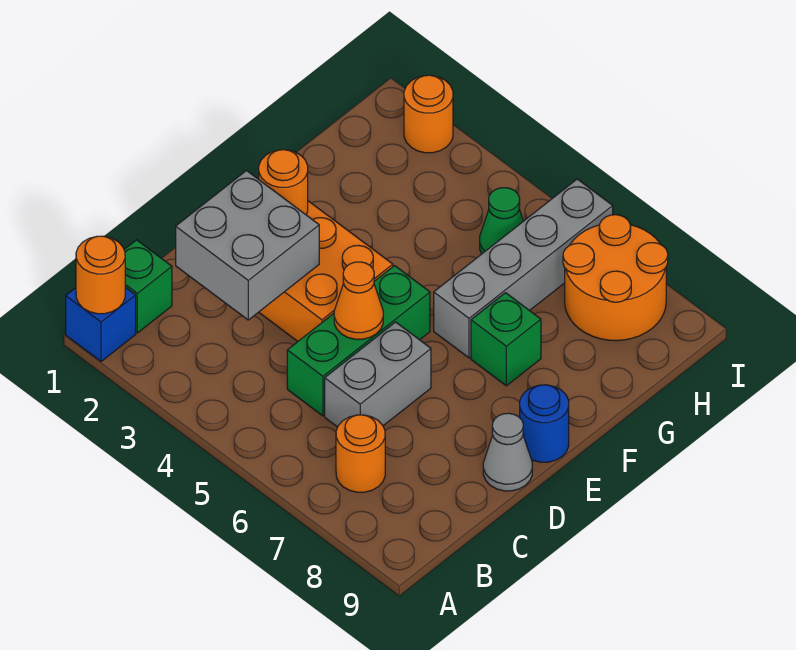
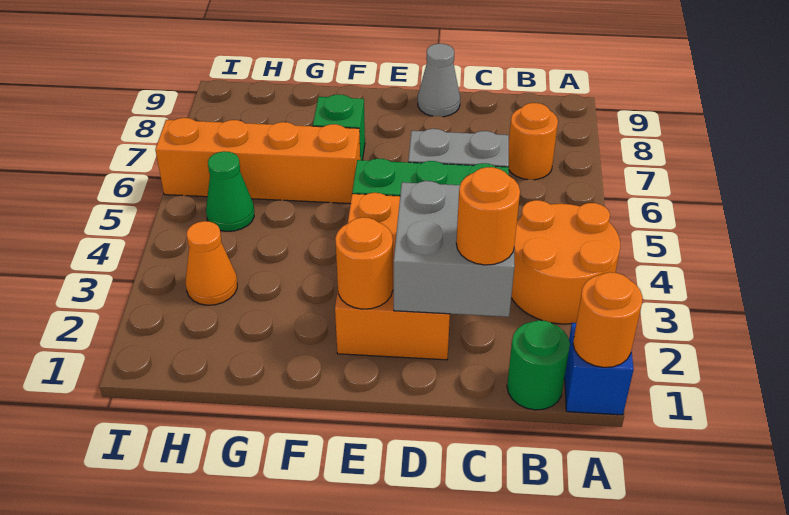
green 1x1 brick [124,240,172,333] -> green 1x1 round brick [507,320,570,410]
orange 1x1 cone [334,262,383,339] -> orange 1x1 cone moved to [185,221,237,305]
blue 1x1 round brick [520,385,569,462] -> none
grey 1x4 brick [434,179,613,358] -> orange 1x4 brick [155,118,360,204]
orange 2x2 round brick [563,215,668,341] -> orange 2x2 round brick moved to [511,200,620,324]
orange 1x1 round brick [404,75,453,153] -> orange 1x1 round brick moved to [456,167,520,265]

